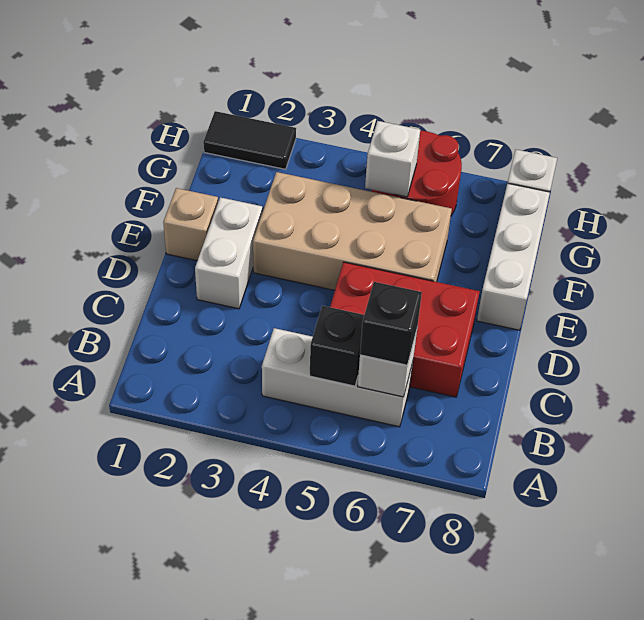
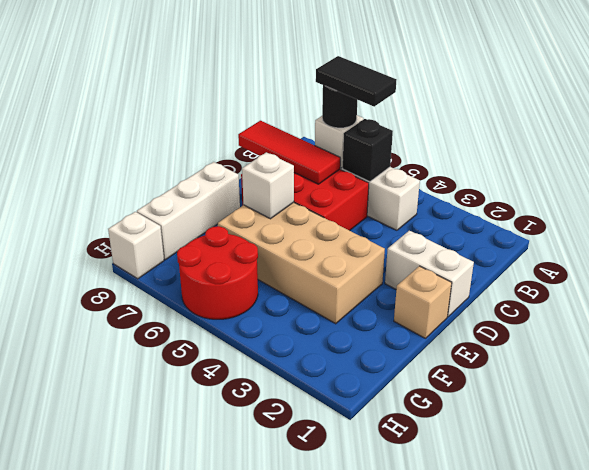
black 1x1 brick [360,281,422,365] -> black 1x1 round brick [322,85,357,128]
none -> red 1x3 tile [238,121,340,184]
white 1x2 brick [195,197,262,309] -> white 1x2 brick turned to [385,231,474,317]
white 1x1 brick [365,121,420,197] -> white 1x1 brick moved to [242,152,294,219]
black 1x2 tile [203,111,296,169] -> black 1x2 tile moved to [316,56,396,106]

